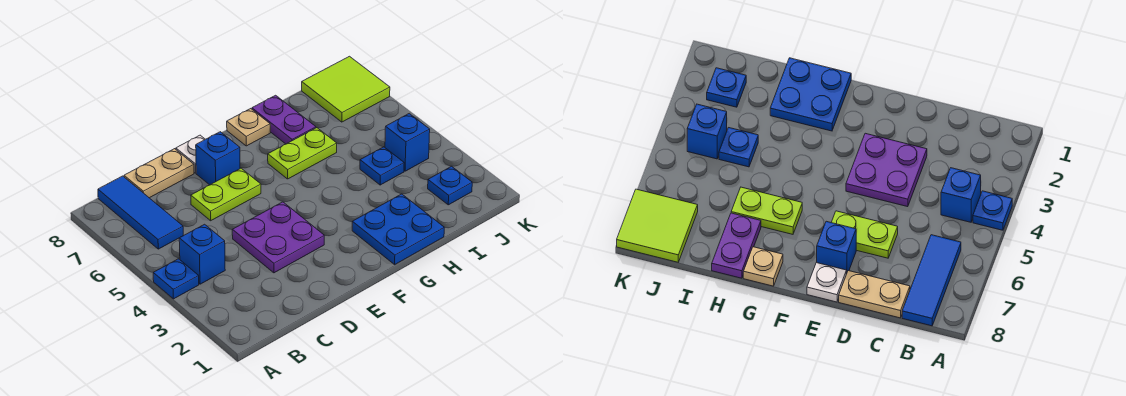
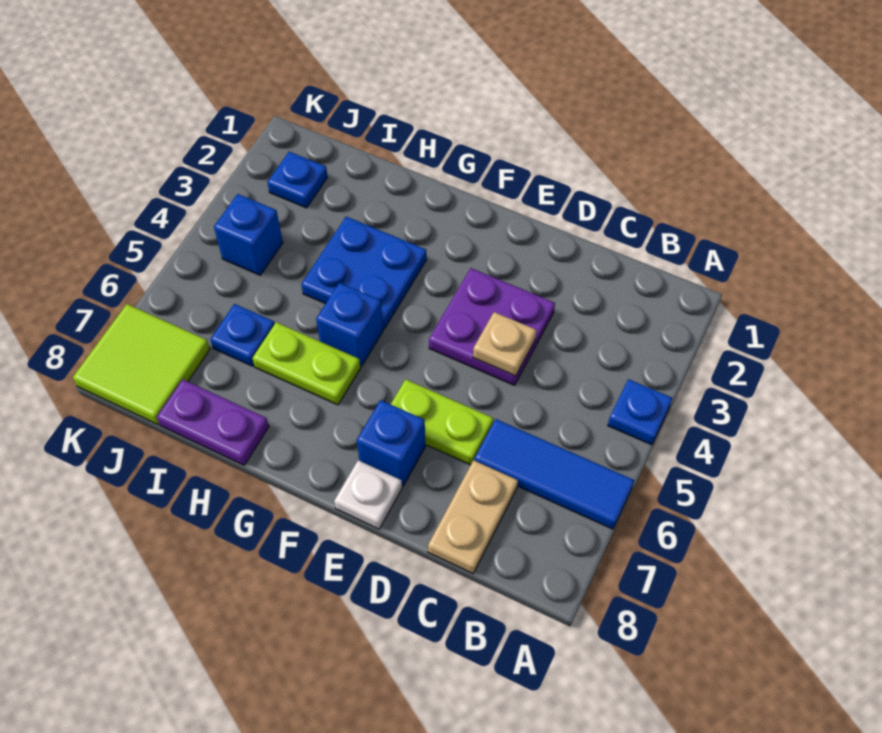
blue 1x1 brick [179,224,225,284] -> blue 1x1 brick moved to [316,283,383,366]
blue 1x3 tile [98,176,183,249] -> blue 1x3 tile turned to [474,419,634,529]
tan 1x2 plate [124,149,194,198] -> tan 1x2 plate turned to [428,460,518,574]
blue 2x2 plate [352,194,444,264] -> blue 2x2 plate moved to [301,217,427,329]
tan 1x1 plate [227,109,270,146] -> tan 1x1 plate moved to [473,312,536,376]
purple 1x2 plate [252,95,316,144] -> purple 1x2 plate turned to [157,379,269,465]
blue 1x1 plate [360,147,404,185] -> blue 1x1 plate moved to [210,304,275,366]

